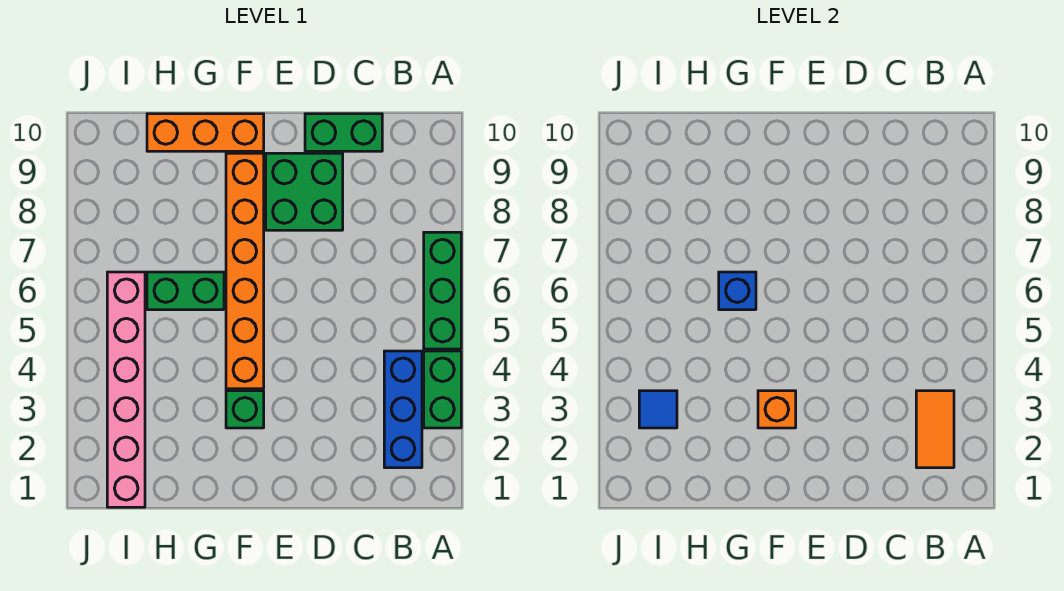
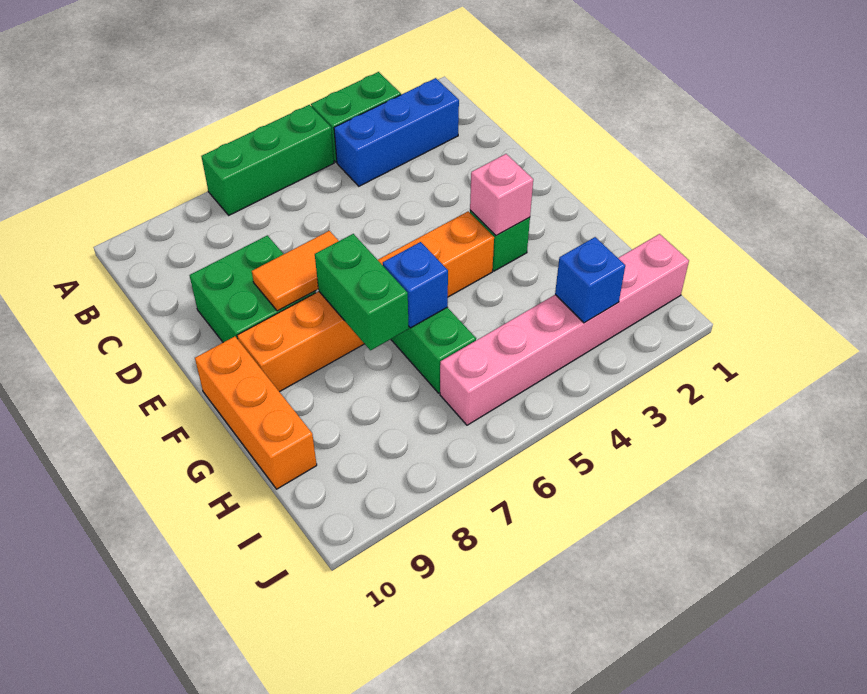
orange 1x2 tile [916,391,954,468] -> orange 1x2 tile moved to [252,231,338,311]
green 1x2 brick [305,114,382,151] -> green 1x2 brick moved to [315,234,409,350]
orange 1x1 brick [758,391,796,428] -> pink 1x1 brick [470,154,533,236]
blue 1x1 tile [639,391,677,428] -> blue 1x1 brick [555,237,625,323]

